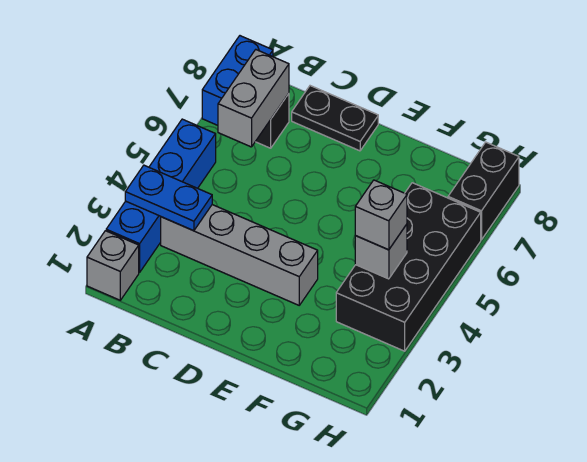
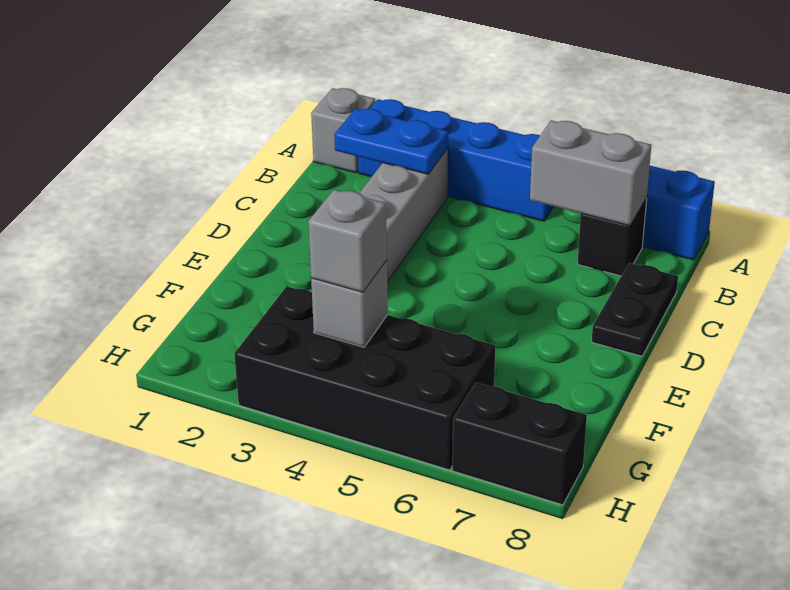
blue 1x2 plate [125,165,212,231] -> blue 1x2 plate turned to [334,108,448,174]

